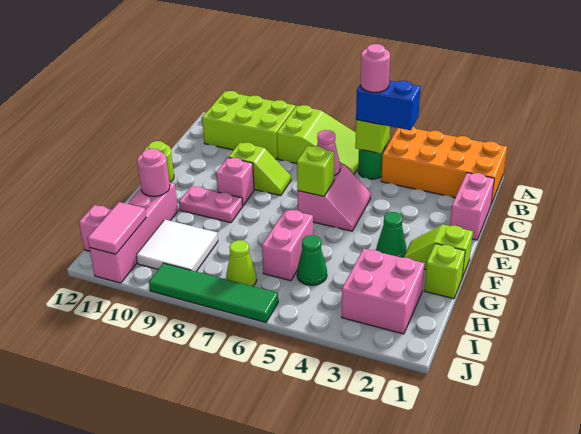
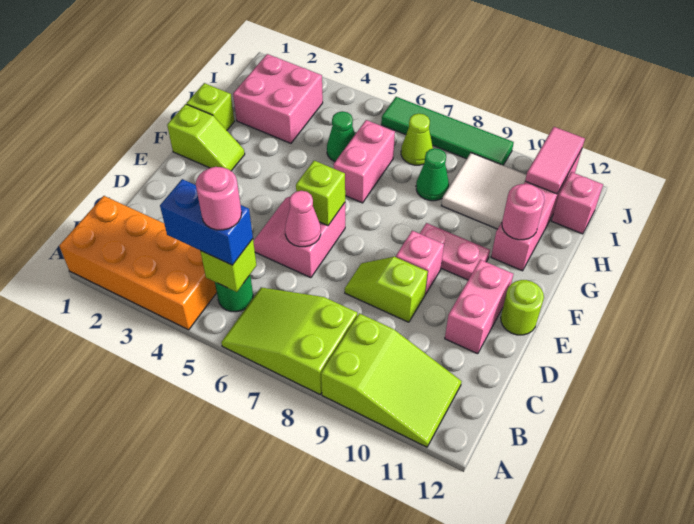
lime 2x3 brick [202,91,296,159] -> lime 2x3 slope [321,313,462,447]
pink 1x2 brick [450,173,494,240] -> pink 1x2 brick moved to [445,260,513,354]
green 1x1 cone [377,212,406,258] -> green 1x1 cone moved to [416,148,449,201]

